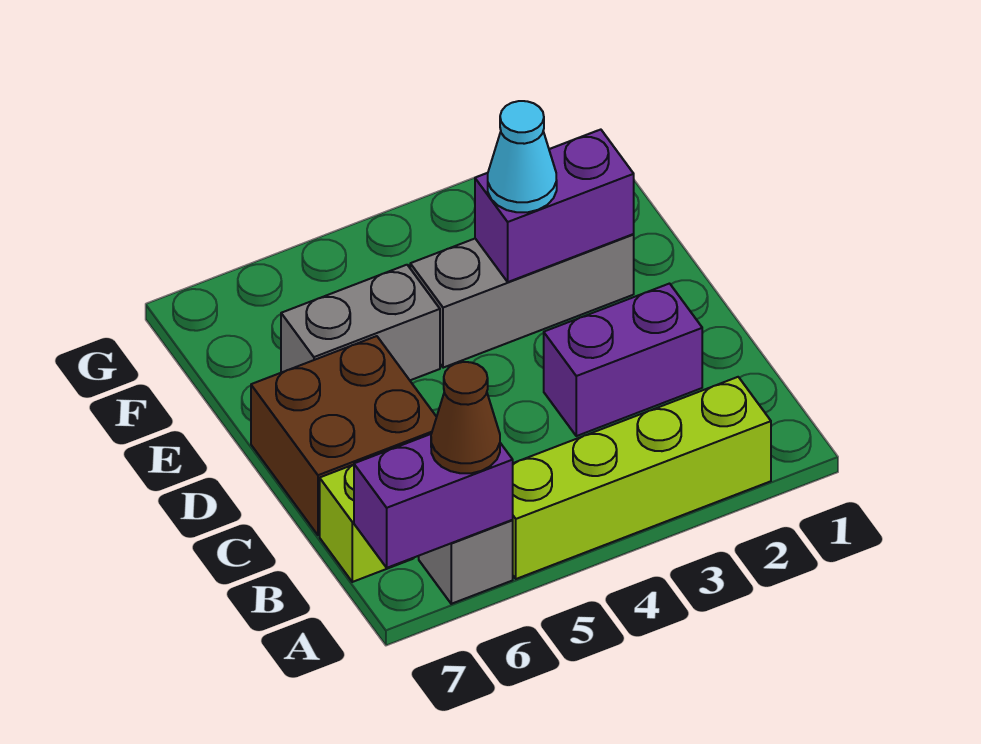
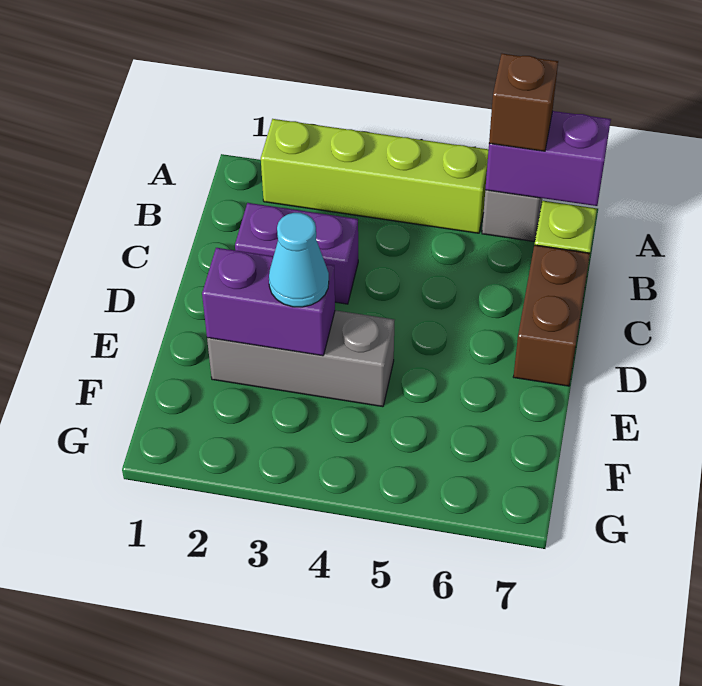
brown 1x1 cone [431,362,500,473] -> brown 1x1 brick [489,54,558,151]
brown 2x2 brick [251,336,436,535] -> brown 1x2 brick [513,245,590,386]
grey 1x2 brick [281,265,440,380] -> none

